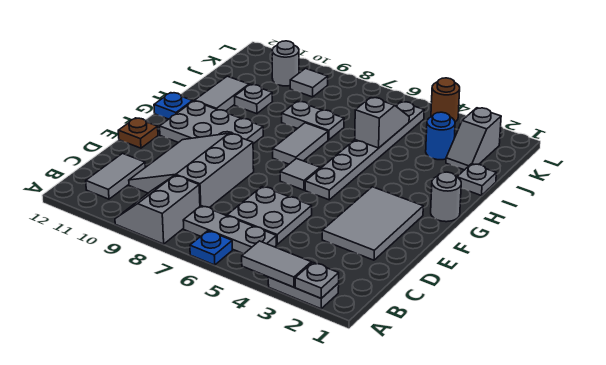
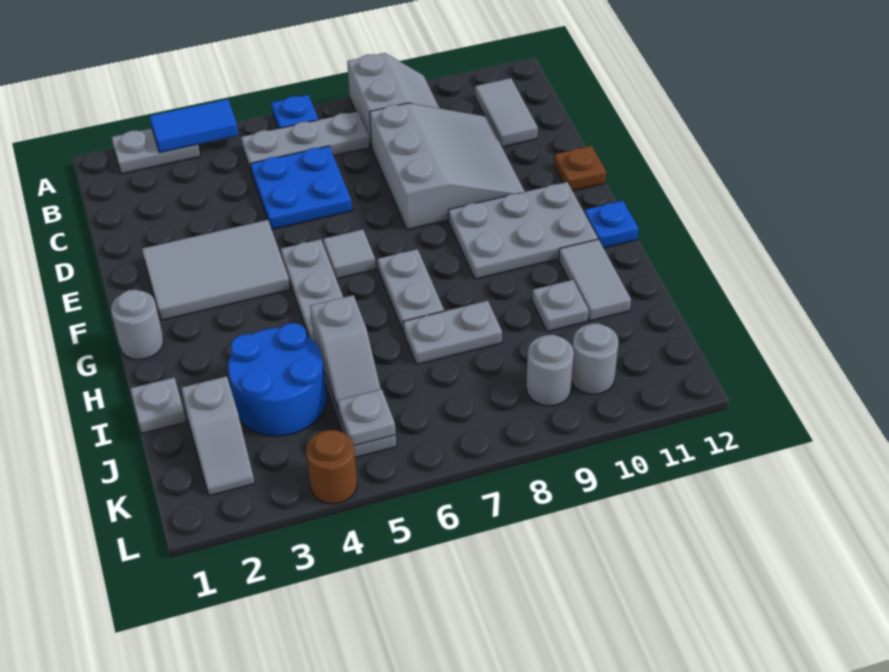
grey 1x1 plate [295,262,339,298] -> grey 1x1 plate moved to [337,389,396,446]
grey 1x2 tile [242,241,311,287] -> blue 1x2 tile [150,99,238,153]
grey 2x2 plate [227,187,312,244] -> blue 2x2 plate [251,146,352,229]
grey 2x3 tile [322,187,423,260] -> grey 2x3 tile turned to [142,220,290,320]
grey 1x2 tile [273,123,328,164] -> grey 1x2 plate [377,249,444,331]
grey 1x2 slope [446,108,501,170] -> grey 1x2 slope turned to [181,376,255,496]
blue 1x1 round brick [426,112,455,160] -> blue 2x2 round brick [228,323,326,436]
grey 1x1 tile [290,68,328,97] -> grey 1x1 round brick [526,335,574,406]

